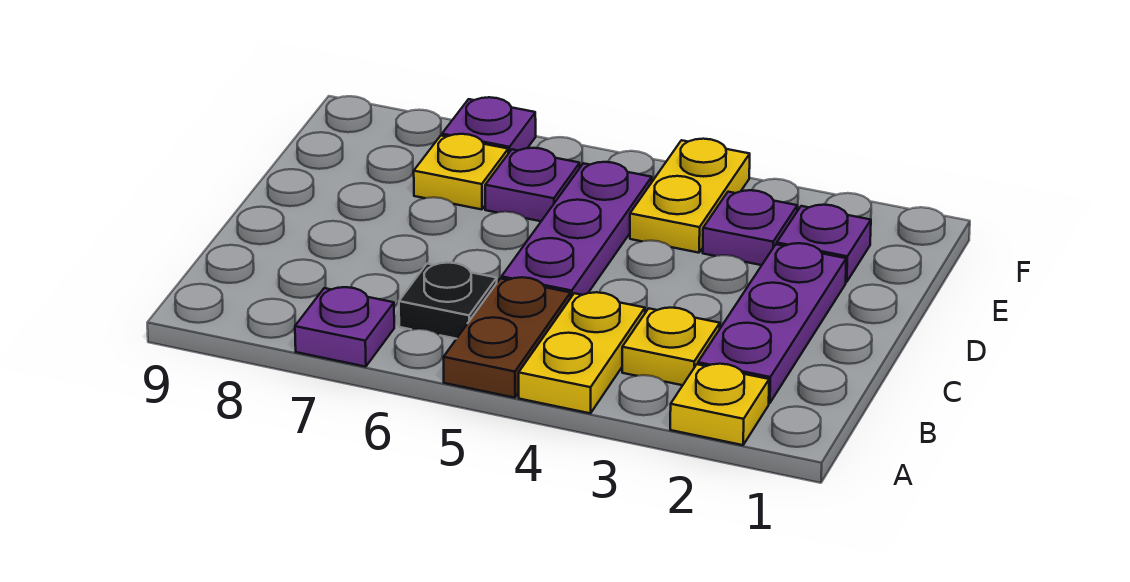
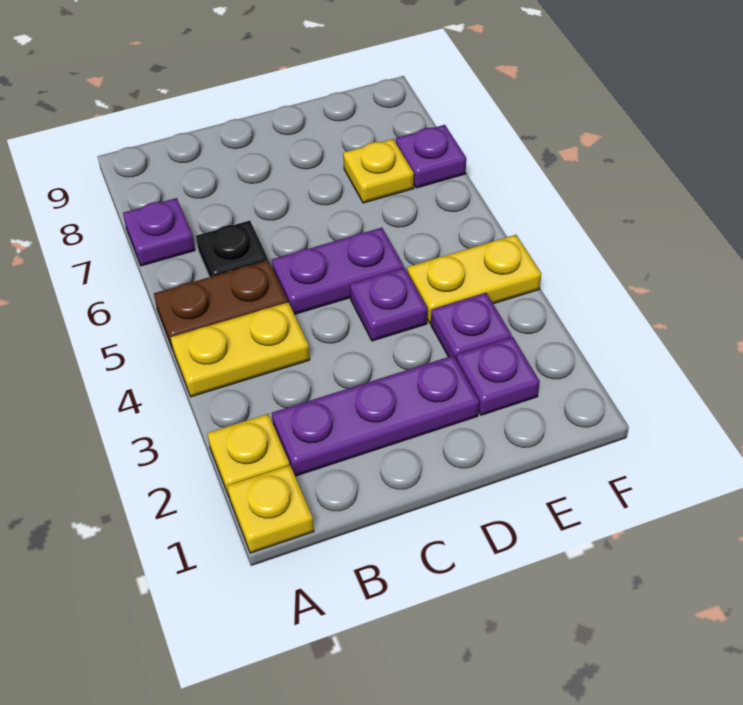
yellow 1x1 plate [622,308,720,385] -> yellow 1x1 plate moved to [228,465,314,553]
purple 1x3 plate [502,162,652,297] -> purple 1x2 plate [272,228,404,314]
purple 1x1 plate [485,148,580,221] -> purple 1x1 plate moved to [350,268,427,341]

